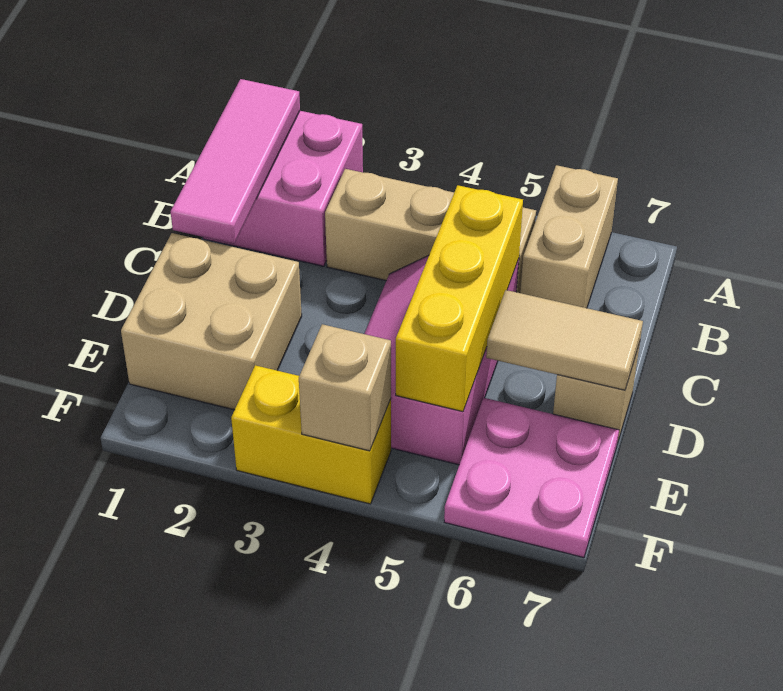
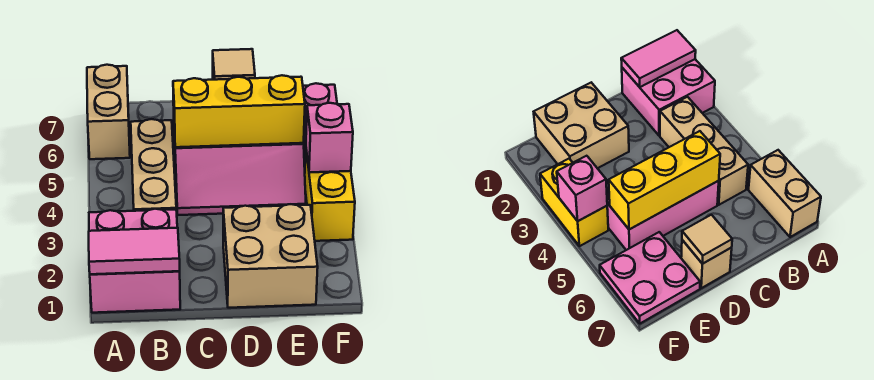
pink 1x3 tile [171,79,300,244] -> pink 1x2 tile [89,228,180,274]
tan 1x2 brick [520,165,618,308] -> tan 1x2 brick turned to [87,65,130,159]
tan 1x2 tile [486,290,643,390] -> tan 1x1 tile [213,49,255,80]
tan 1x1 brick [299,324,391,451] -> pink 1x1 brick [306,103,353,172]

